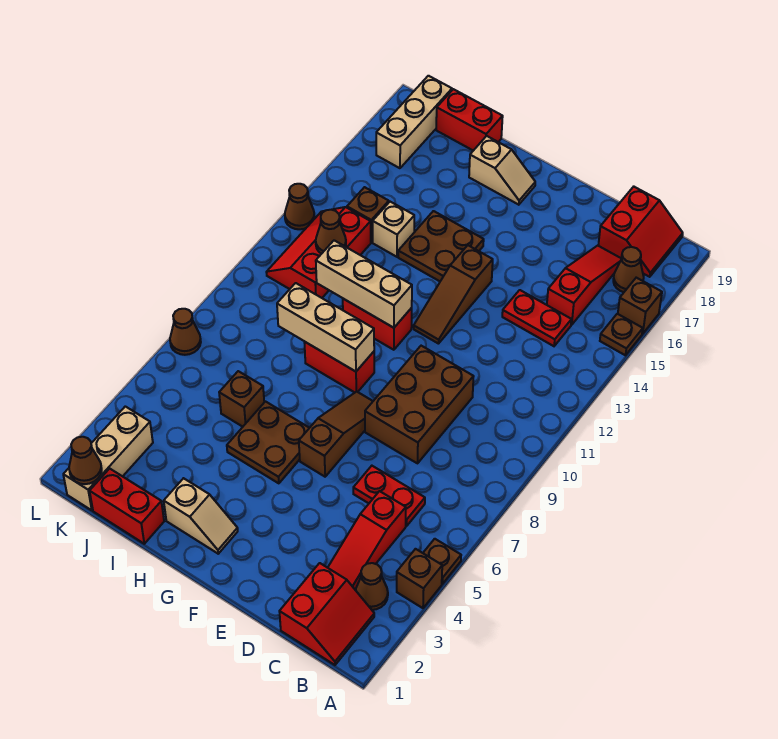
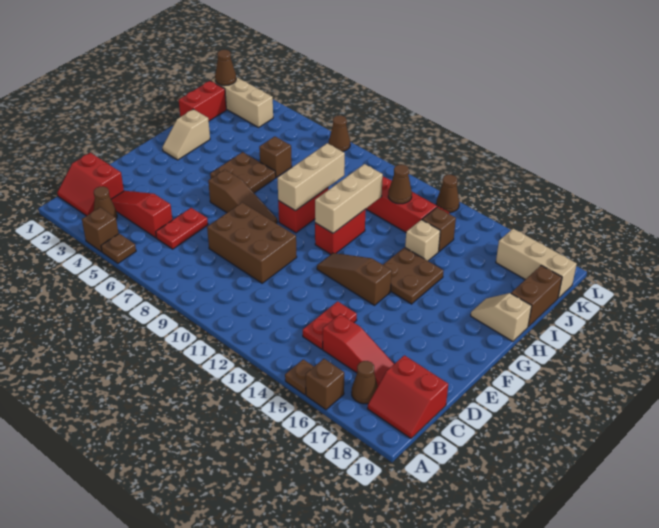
tan 1x2 slope [469,136,535,205] -> tan 1x2 slope turned to [471,293,532,341]
red 1x2 brick [436,89,503,151] -> brown 1x2 brick [511,266,562,327]

